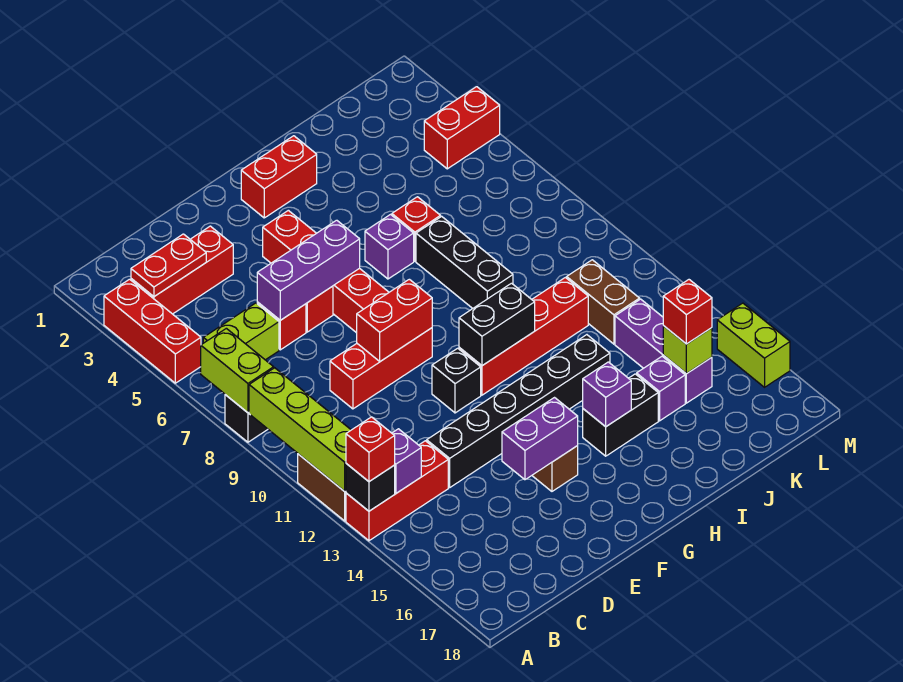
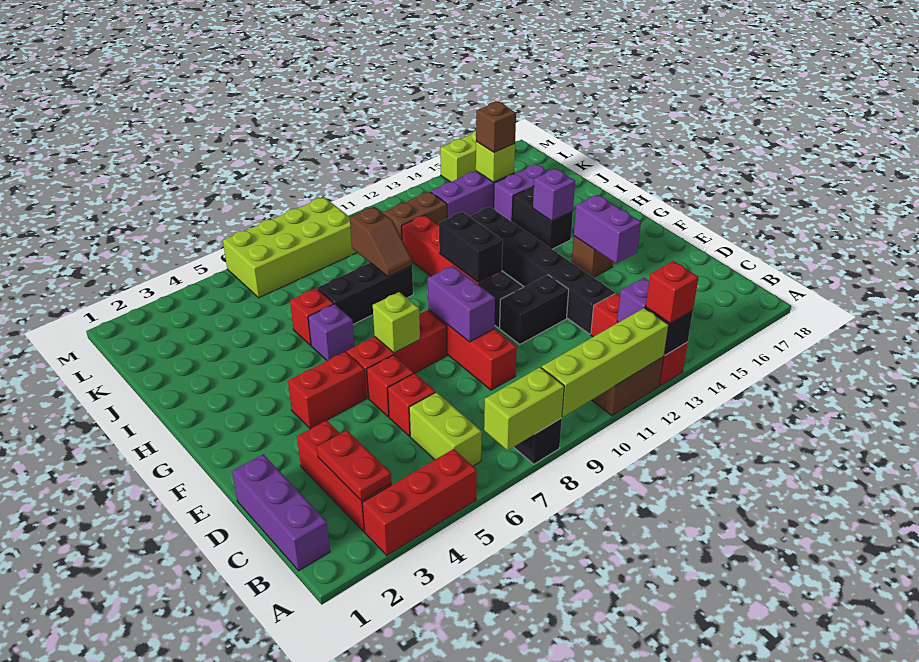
purple 1x3 brick [257,220,360,320] -> purple 1x3 brick moved to [232,454,330,571]
red 1x2 brick [357,279,432,361] -> purple 1x2 brick [428,266,495,342]
none -> black 1x2 brick [500,275,569,344]
none -> lime 1x1 brick [373,292,420,353]
red 1x2 brick [241,136,317,218] -> none
none -> brown 1x2 slope [350,207,412,277]
purple 1x1 brick [637,356,685,421] -> purple 1x2 brick [494,164,547,222]
red 1x1 brick [663,280,712,344] -> brown 1x1 brick [476,102,516,152]
red 1x2 brick [424,87,500,169] -> none
none -> lime 2x4 brick [223,197,357,298]

